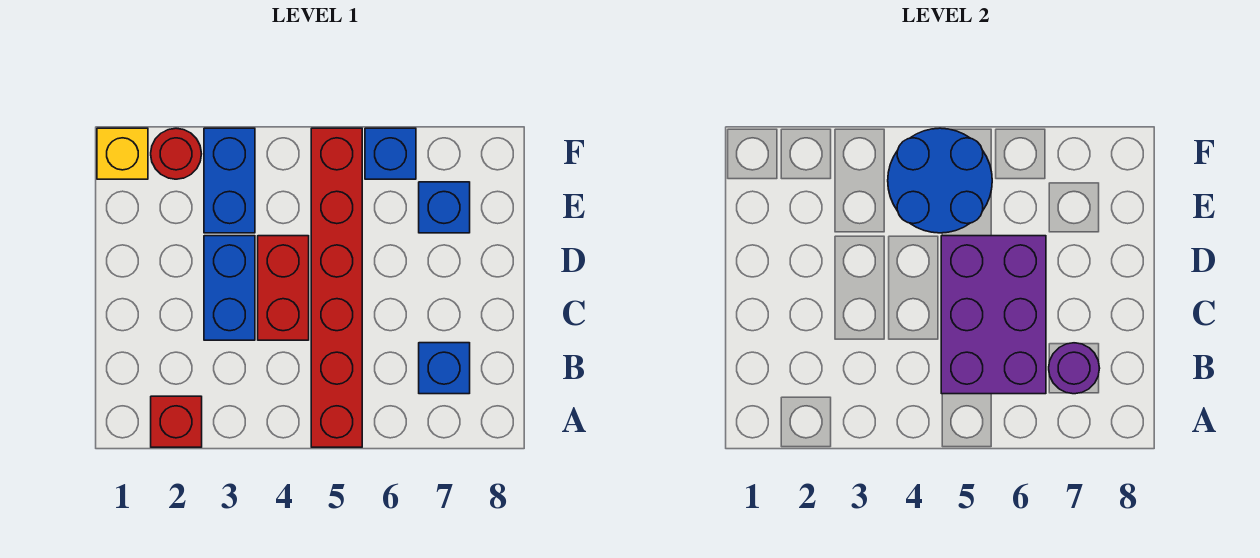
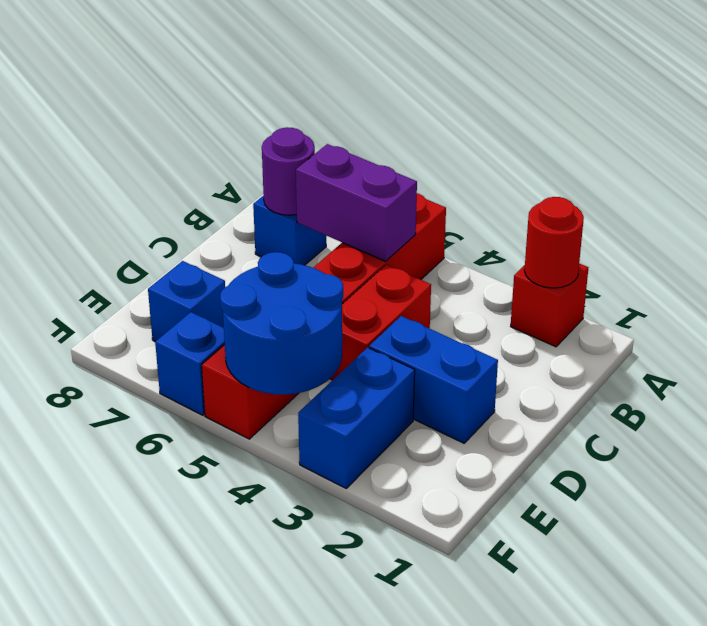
purple 2x3 brick [941,236,1046,394] -> purple 1x2 brick [296,144,417,261]
blue 1x2 brick [204,236,255,340] -> blue 1x2 brick turned to [369,316,498,443]
yellow 1x1 brick [97,128,148,179] -> none
red 1x1 round brick [151,128,201,179] -> red 1x1 round brick moved to [524,197,584,288]

